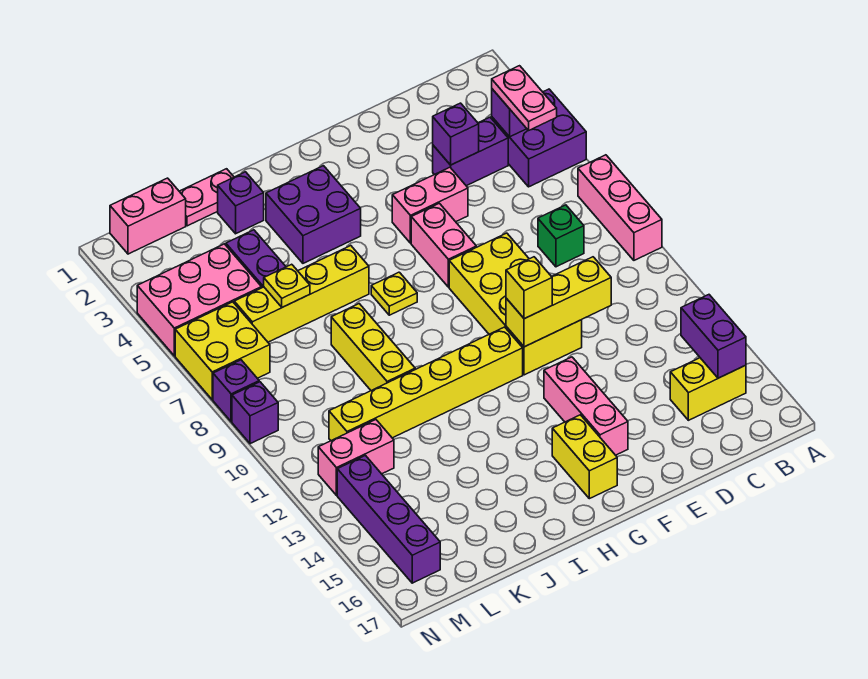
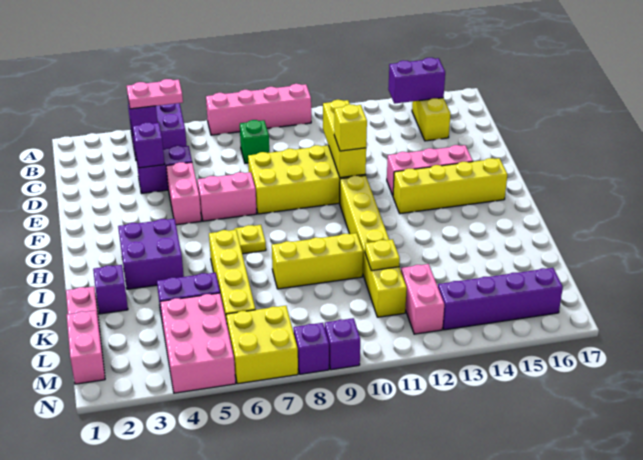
pink 1x3 brick [578,155,662,260] -> pink 1x4 brick [206,84,311,135]
purple 1x2 brick [433,117,508,186] -> purple 1x2 brick turned to [136,146,192,194]
yellow 1x2 brick [552,415,617,499] -> yellow 1x4 brick [393,158,507,214]
yellow 1x1 plate [264,264,310,307] -> yellow 1x1 plate moved to [365,239,400,271]

